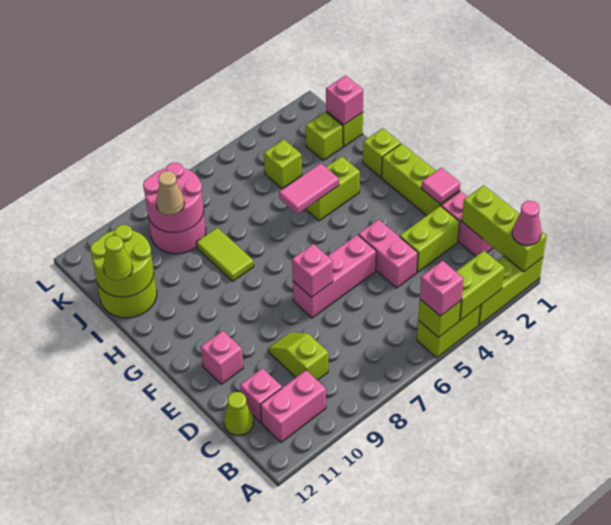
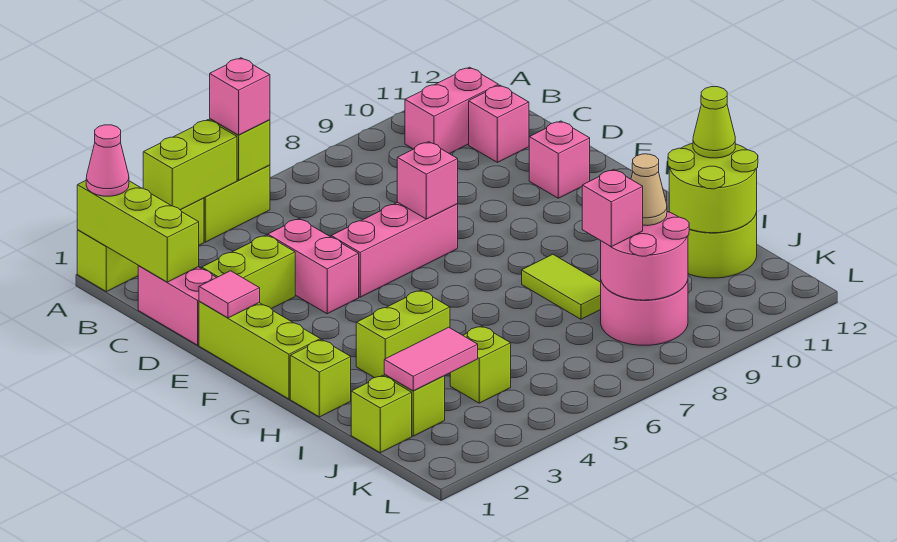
lime 1x2 slope [268,332,328,380] -> none
lime 1x1 cone [224,392,254,435] -> none
pink 1x2 tile [279,163,339,214] -> pink 1x2 tile moved to [384,327,478,391]
pink 1x1 brick [326,75,363,125] -> pink 1x1 brick moved to [582,169,643,247]

